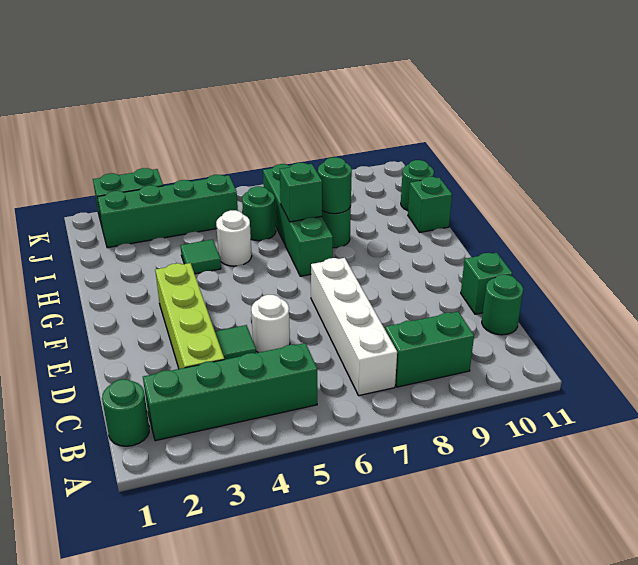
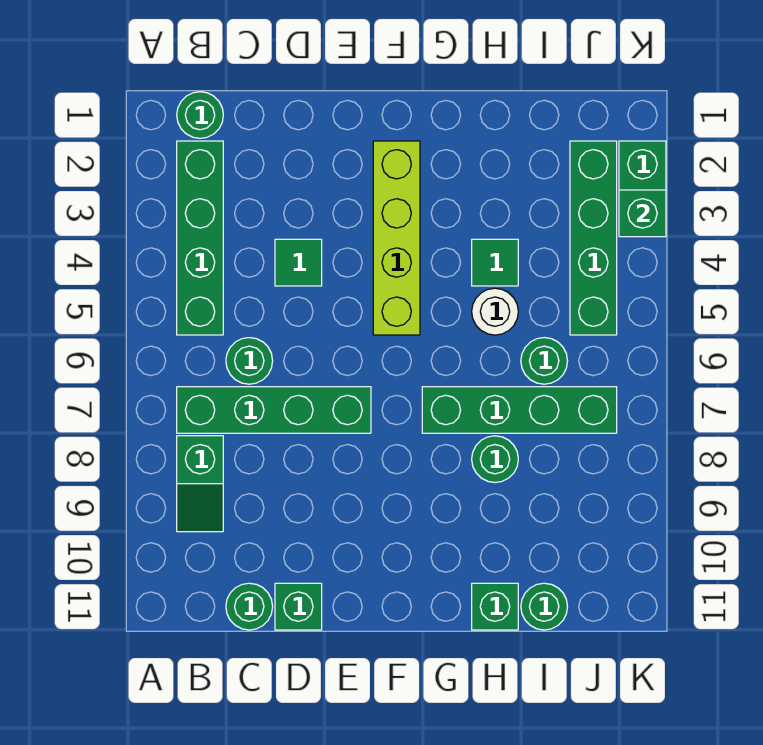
white 1x4 brick [311,258,397,396] -> green 1x4 brick [177,387,371,433]
green 1x2 brick [385,312,474,387] -> green 1x2 slope [177,436,223,532]
lime 1x4 brick [155,263,224,369] -> lime 1x4 brick turned to [373,141,420,335]
white 1x1 round brick [251,295,290,353] -> none
green 1x1 brick [280,163,322,222] -> green 1x1 brick moved to [619,190,666,237]
green 1x1 round brick [318,157,352,214] -> green 1x1 round brick moved to [226,338,273,384]

